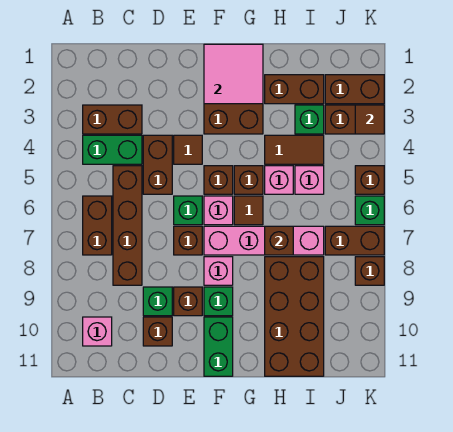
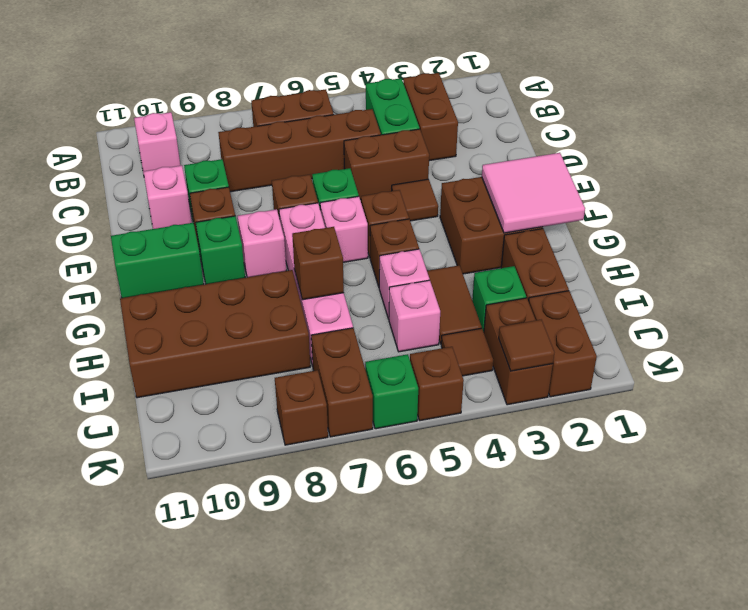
brown 1x1 brick [143,317,172,346] -> pink 1x1 brick [143,165,192,229]
brown 1x1 tile [234,196,263,225] -> brown 1x1 tile moved to [441,328,493,376]

